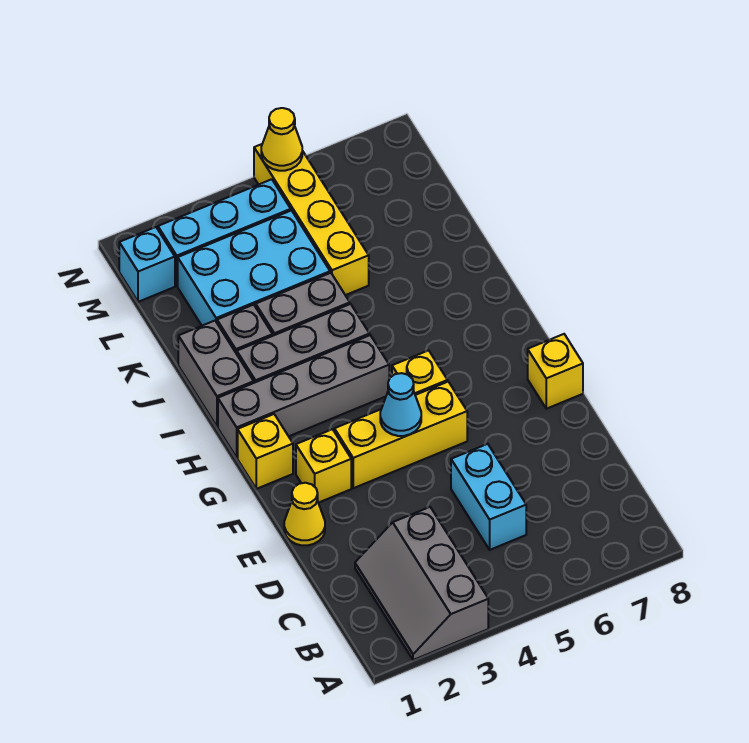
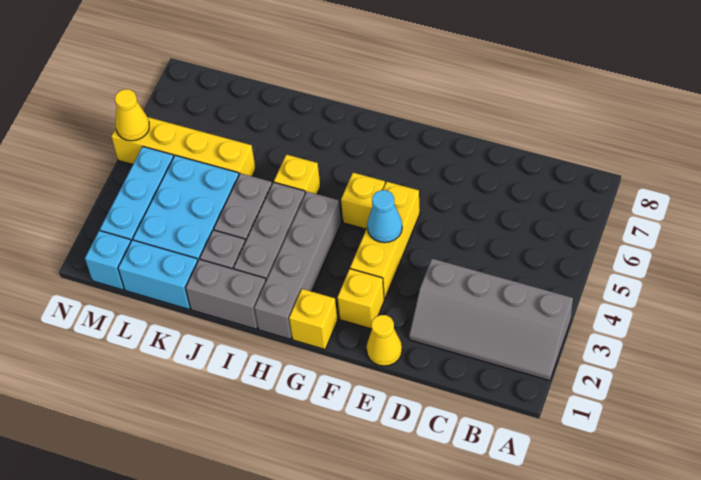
grey 2x3 slope [355,507,488,660] -> grey 2x4 slope [409,259,573,381]
cyan 1x2 brick [451,444,526,550] -> cyan 1x2 brick moved to [118,240,198,309]
yellow 1x1 brick [528,334,583,409] -> yellow 1x1 brick moved to [274,155,320,194]

